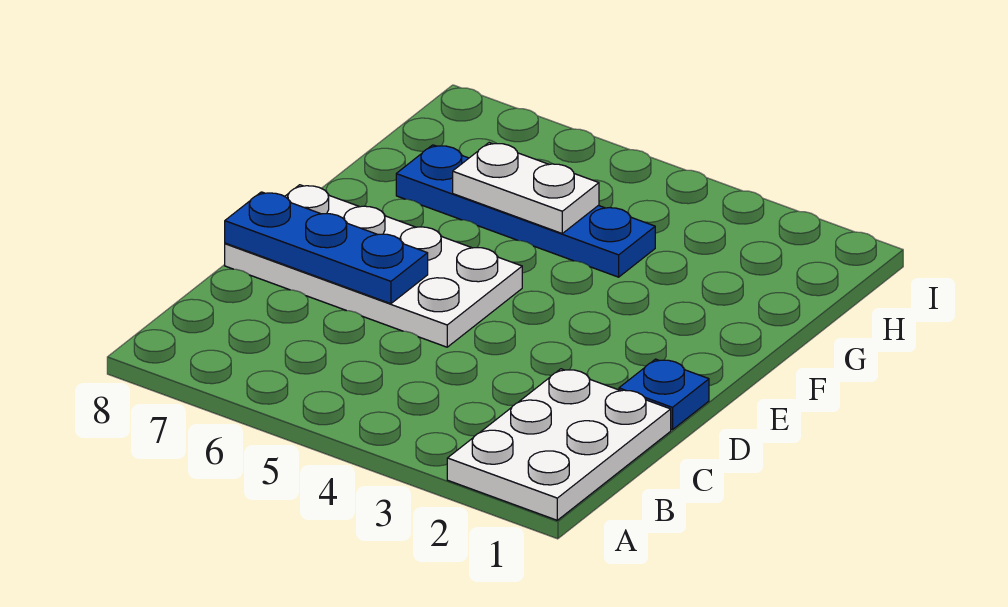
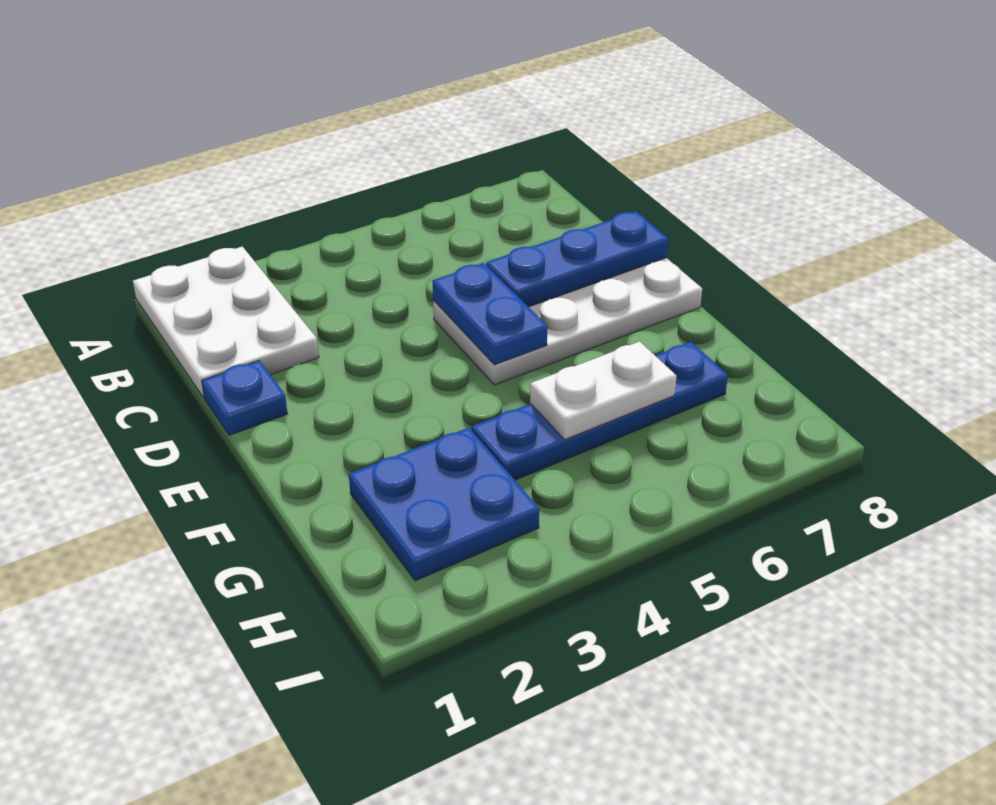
none -> blue 1x2 plate [433,263,547,365]
none -> blue 2x2 plate [349,428,539,581]

